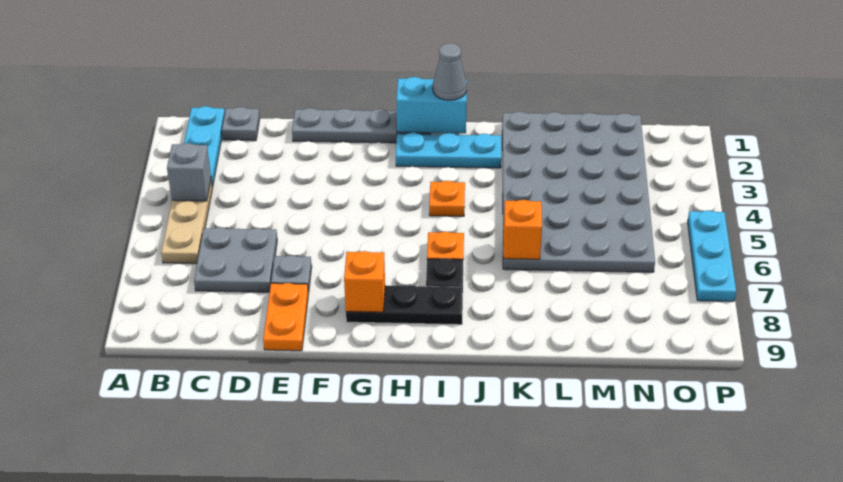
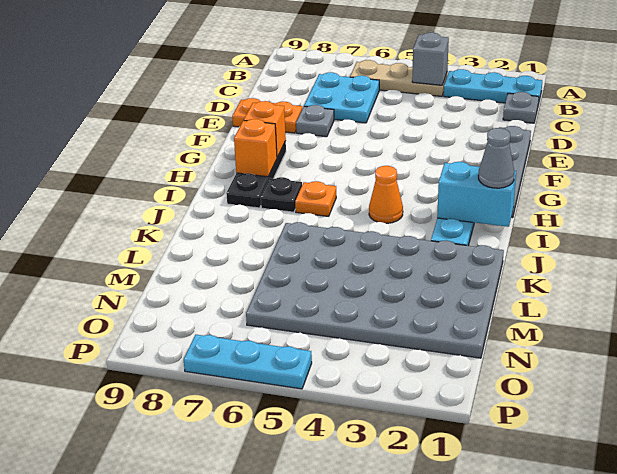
grey 2x2 plate [194,227,277,292] -> cyan 2x2 plate [304,72,379,123]
cyan 1x2 brick [397,77,467,133] -> cyan 1x2 brick turned to [437,162,516,227]
orange 1x1 plate [429,181,465,216] -> orange 1x1 cone [369,166,403,223]
orange 1x1 brick [503,200,542,259] -> orange 1x1 brick moved to [234,119,277,177]

